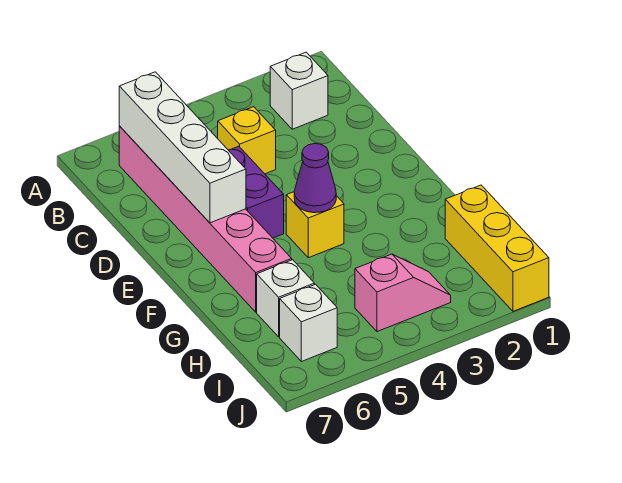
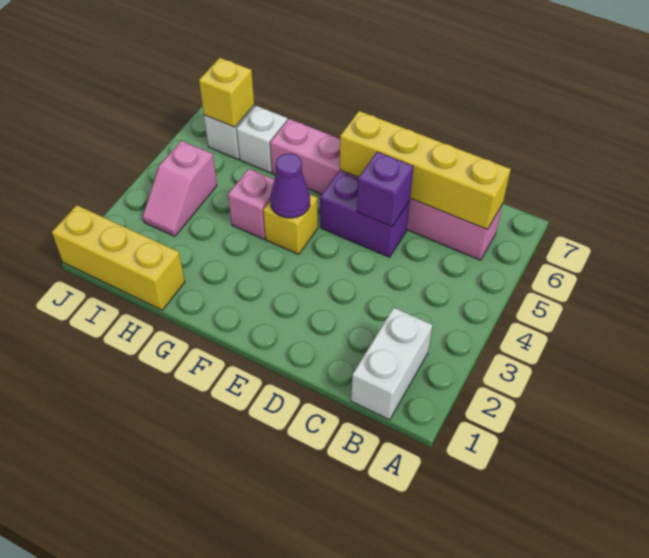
white 1x1 brick [270,52,328,129] -> white 1x2 brick [351,308,432,420]
white 1x4 brick [119,72,246,223] -> yellow 1x4 brick [340,111,511,229]
yellow 1x1 brick [218,107,276,174] -> yellow 1x1 brick moved to [199,58,254,127]
none -> purple 1x1 brick [357,152,414,226]
none -> pink 1x1 brick [228,169,274,239]

